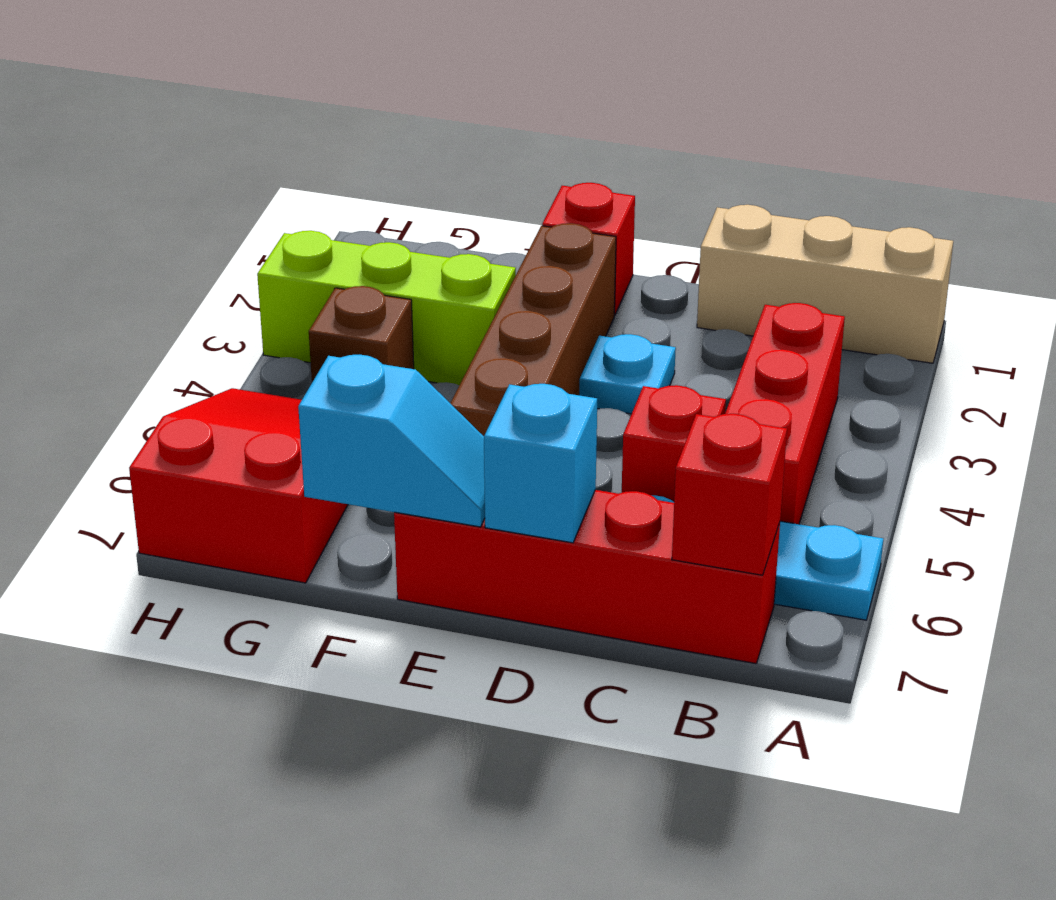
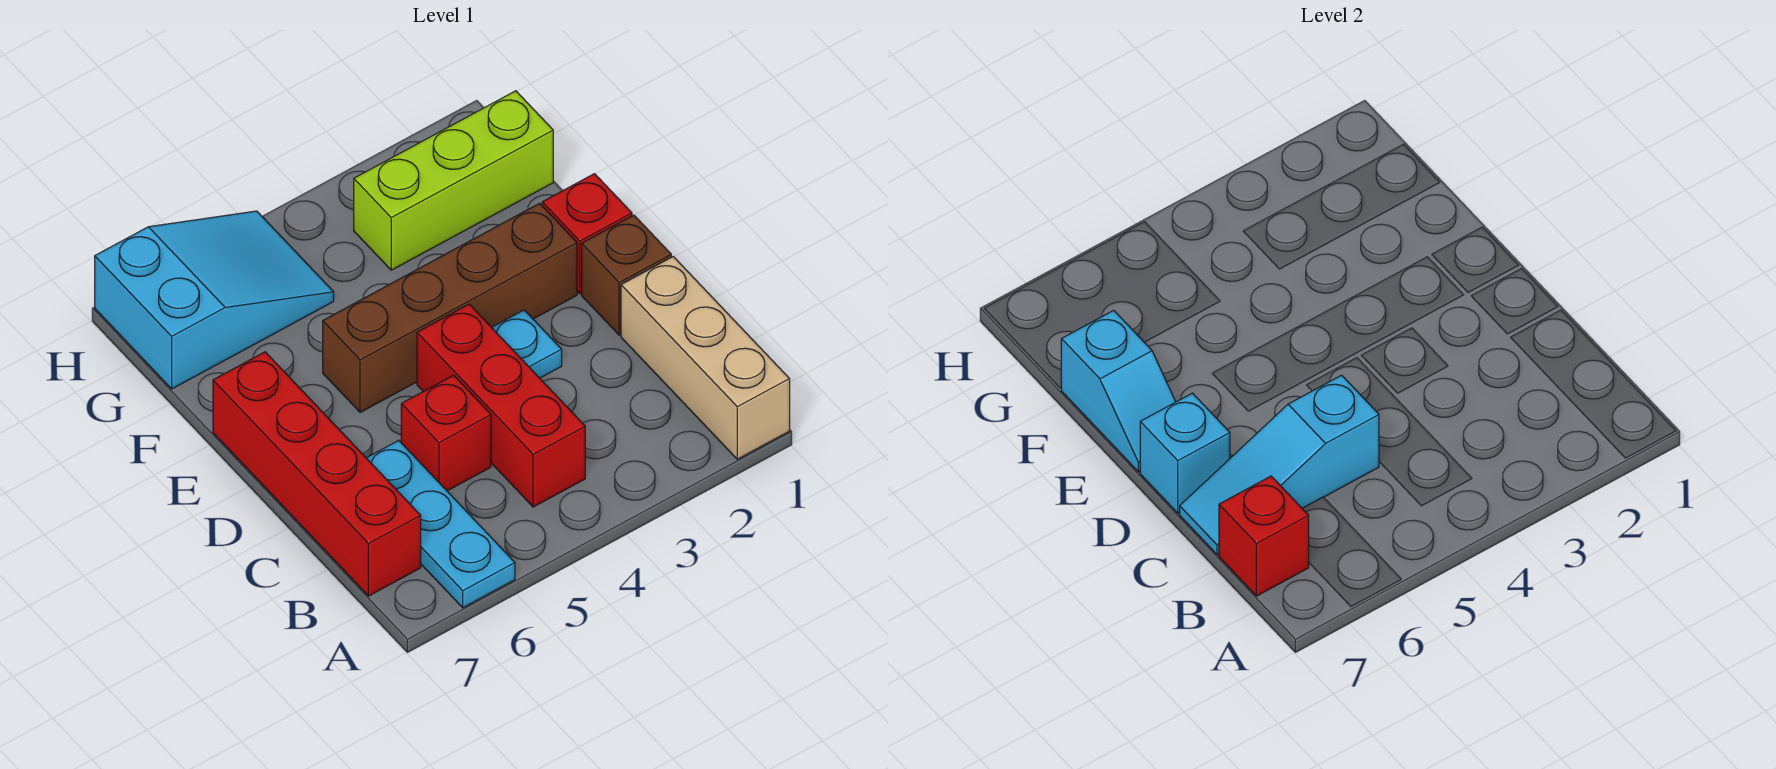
red 1x3 brick [725,303,845,524] -> red 1x3 brick turned to [417,304,585,507]
none -> cyan 1x3 slope [1180,375,1379,555]
lime 1x3 brick [257,231,516,385] -> lime 1x3 brick turned to [354,91,553,270]
brown 1x1 brick [309,286,414,382] -> brown 1x1 brick moved to [582,215,671,335]
red 2x3 slope [129,388,348,583] -> cyan 2x3 slope [95,211,334,389]

